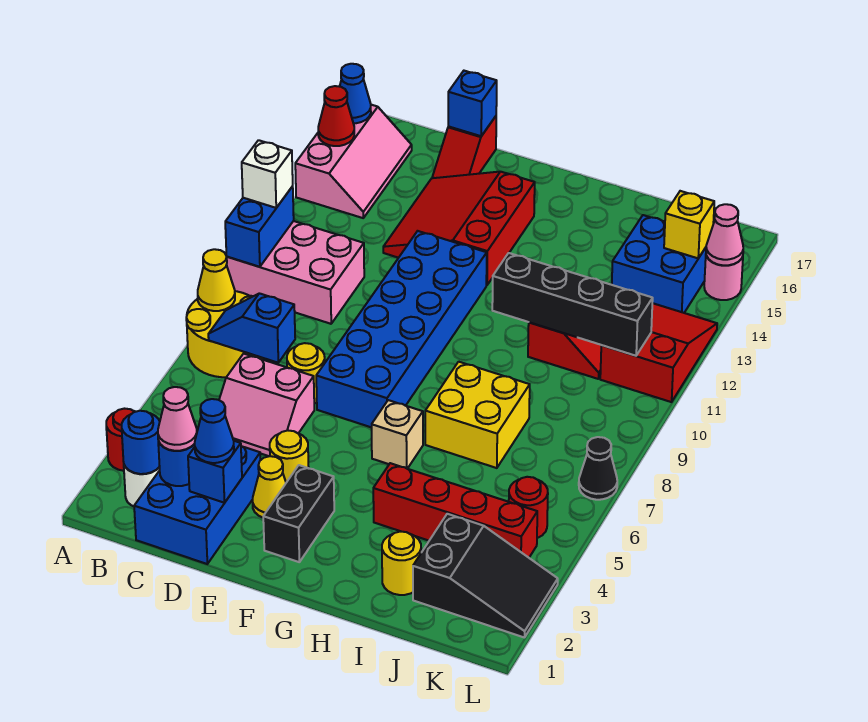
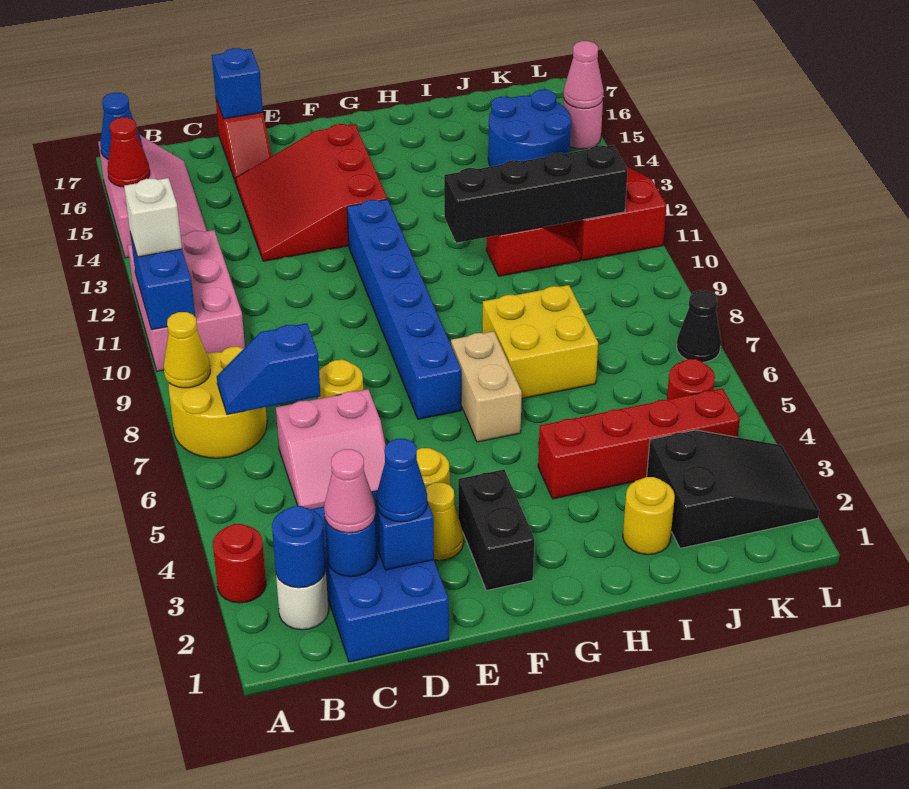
pink 2x3 brick [227,221,364,324] -> pink 2x3 brick turned to [128,230,245,371]
blue 2x6 brick [316,231,487,428] -> blue 1x6 brick [347,199,461,419]
tan 1x1 brick [372,400,423,469] -> tan 1x2 brick [451,331,522,442]
blue 2x2 brick [612,215,706,313] -> blue 2x2 round brick [488,90,571,167]
yellow 1x1 brick [664,191,714,258] -> none

